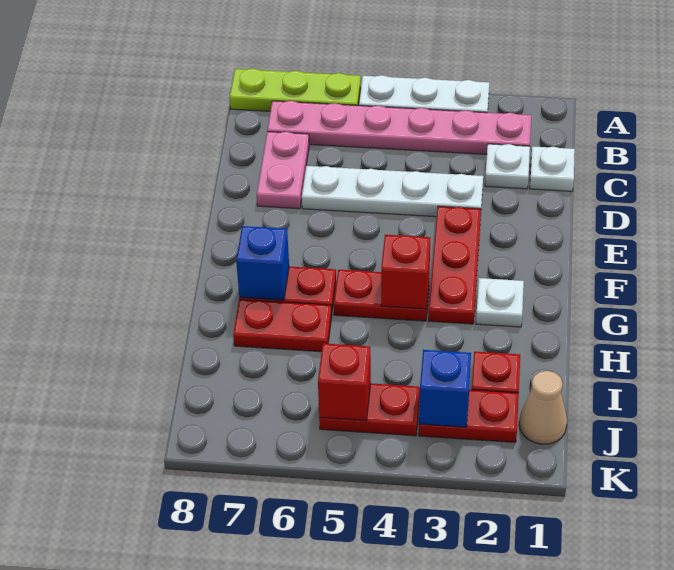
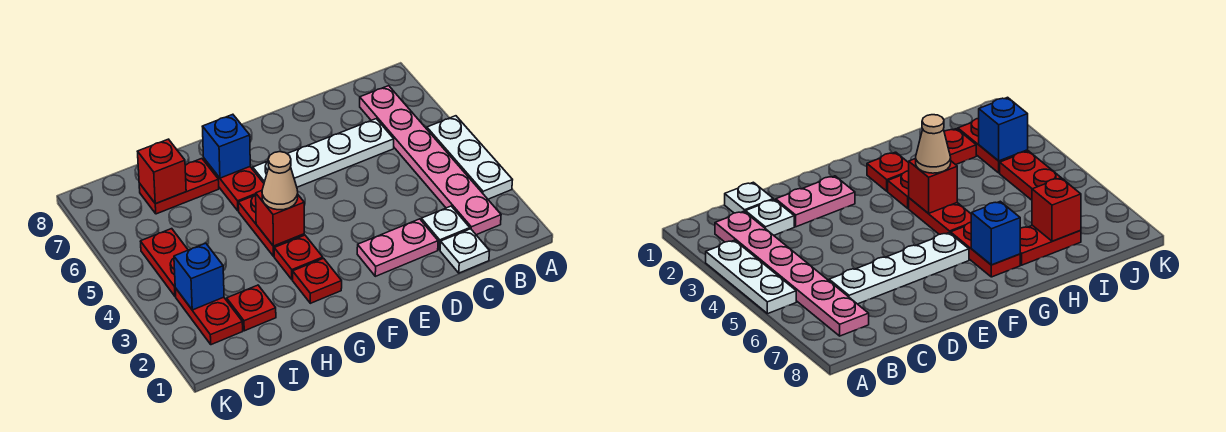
lime 1x3 plate [229,68,361,111] -> none
pink 1x2 plate [257,132,309,209] -> pink 1x2 plate moved to [357,219,438,276]
white 1x4 plate [302,166,483,217] -> white 1x4 plate turned to [253,119,394,187]
red 1x3 plate [429,206,481,324] -> red 1x1 plate [274,235,323,280]
white 1x1 plate [476,278,524,327] -> red 1x1 plate [293,258,342,303]
red 1x2 plate [233,299,332,352] -> red 1x2 plate turned to [139,159,219,214]
tan 1x1 cone [519,371,567,444] -> tan 1x1 cone moved to [262,152,298,210]
red 1x1 brick [318,343,371,421] -> red 1x1 brick moved to [138,139,186,204]

